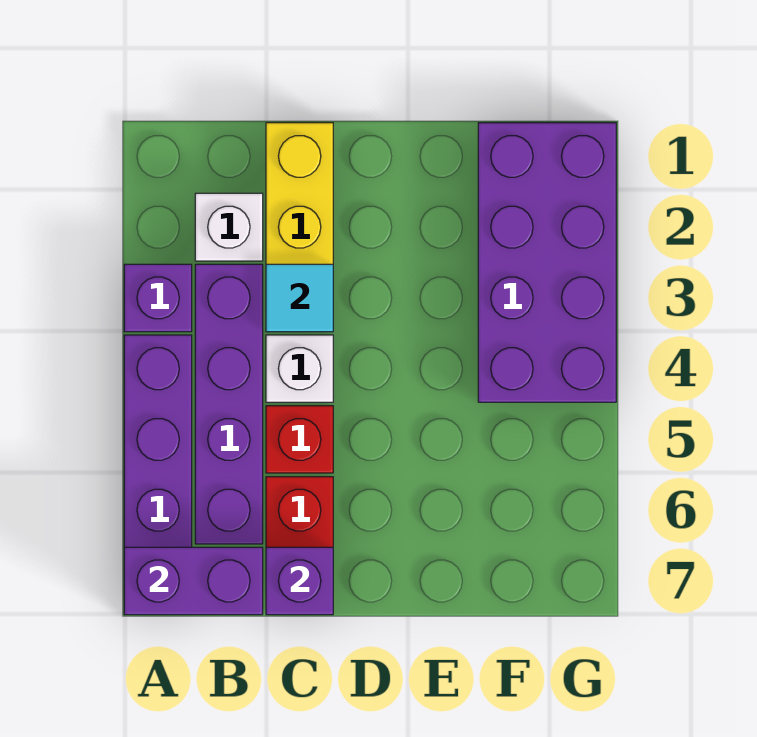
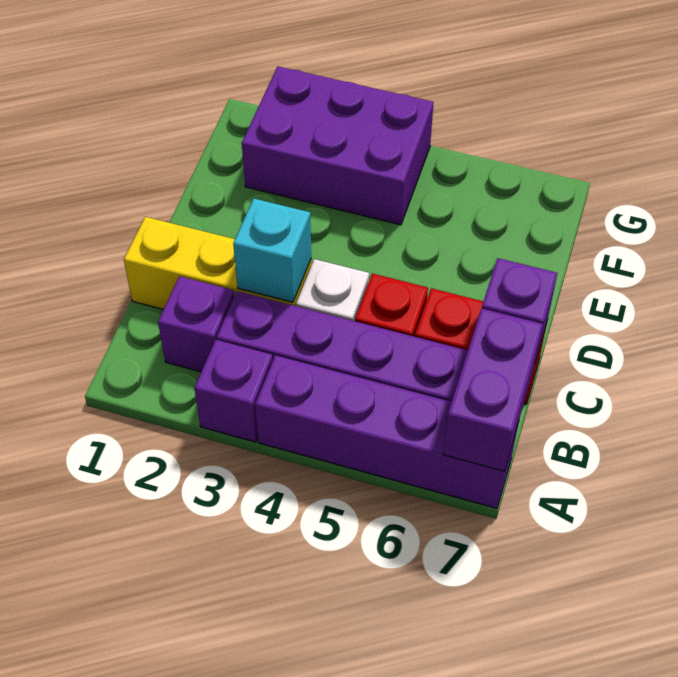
white 1x1 brick [195,193,263,261] -> purple 1x1 brick [158,276,234,372]
cyan 1x1 tile [266,264,333,332] -> cyan 1x1 brick [233,199,311,302]
purple 2x4 brick [478,123,616,402] -> purple 2x3 brick [242,67,434,225]

